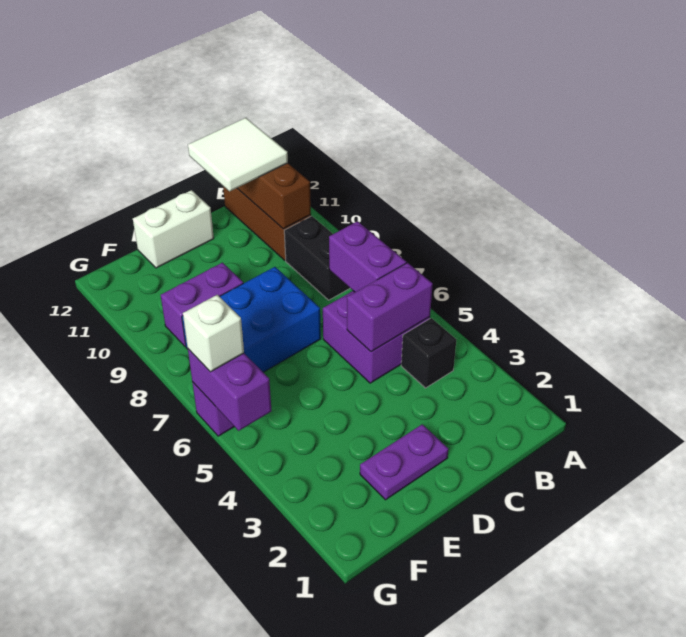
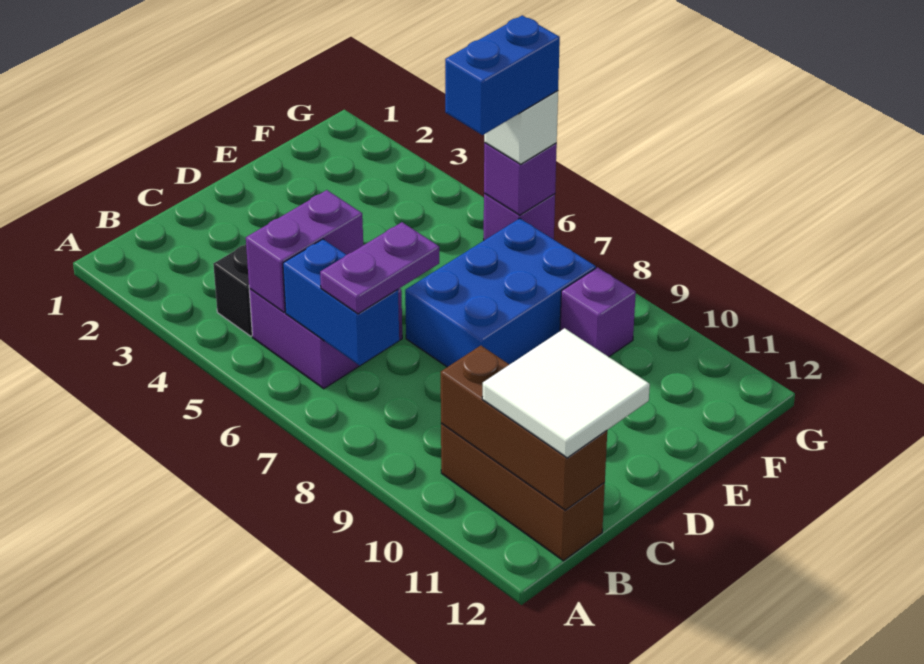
purple 1x2 brick [329,221,406,292] -> blue 1x2 brick [283,239,399,366]
black 1x2 brick [284,216,350,300] -> none
purple 1x2 plate [360,424,448,500] -> purple 1x2 plate moved to [320,222,439,314]
white 1x2 brick [133,190,214,268] -> none
purple 1x2 brick [161,263,243,347] -> purple 1x1 brick [560,267,636,357]
none -> blue 1x2 brick [445,15,560,135]
purple 1x2 brick [188,349,272,431] -> purple 1x1 brick [484,143,557,215]

